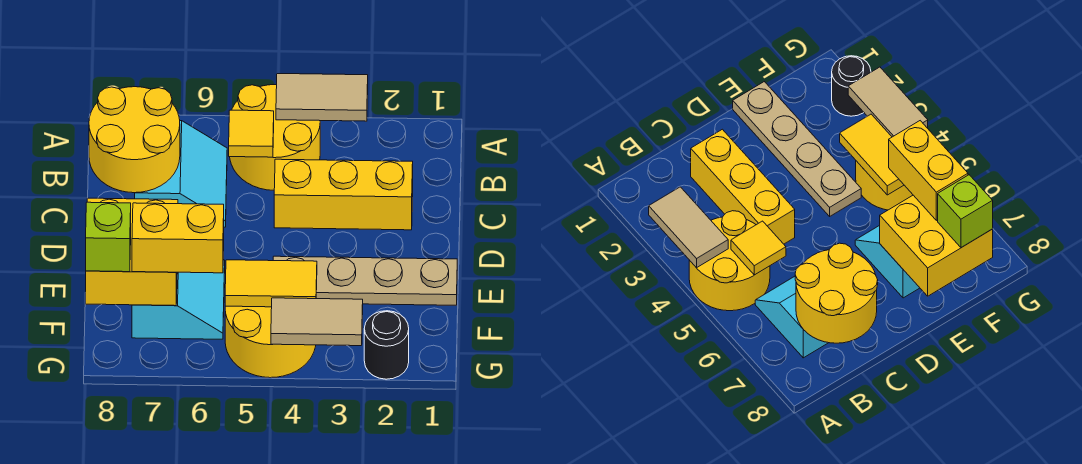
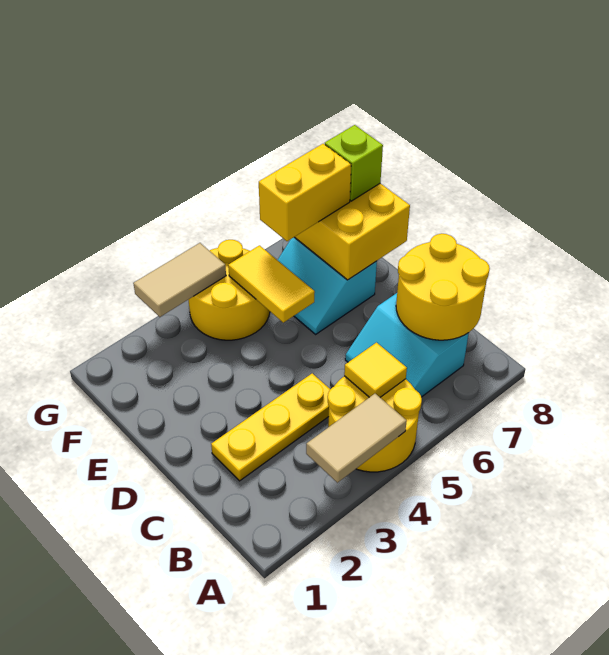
yellow 1x3 brick [274,159,413,230] -> yellow 1x3 plate [211,373,330,481]
tan 1x4 plate [273,256,457,305] -> none
yellow 1x2 tile [225,260,317,307] -> yellow 1x2 tile turned to [228,245,315,323]
black 1x1 round brick [364,311,409,379] -> none

